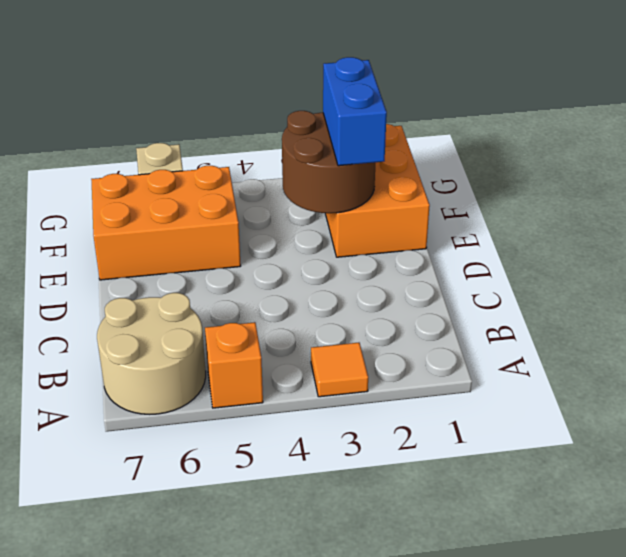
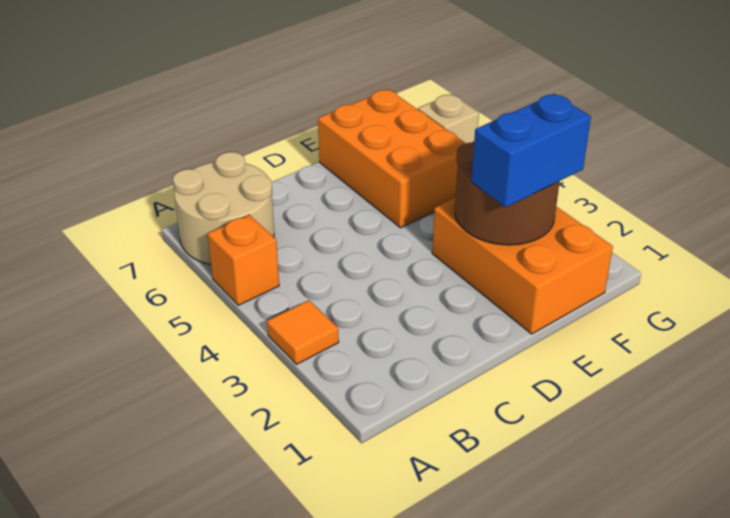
orange 2x3 brick [325,124,430,257] -> orange 2x3 brick turned to [432,198,613,334]

